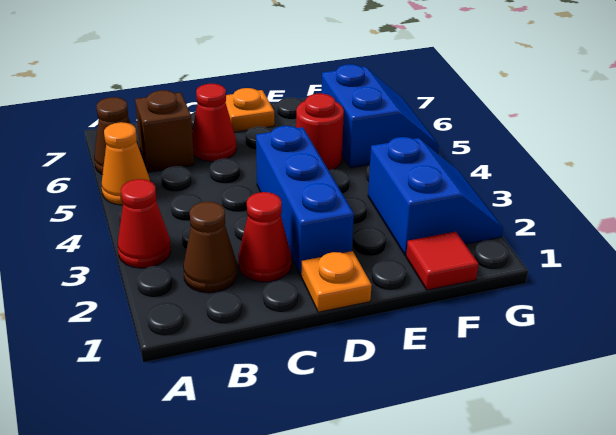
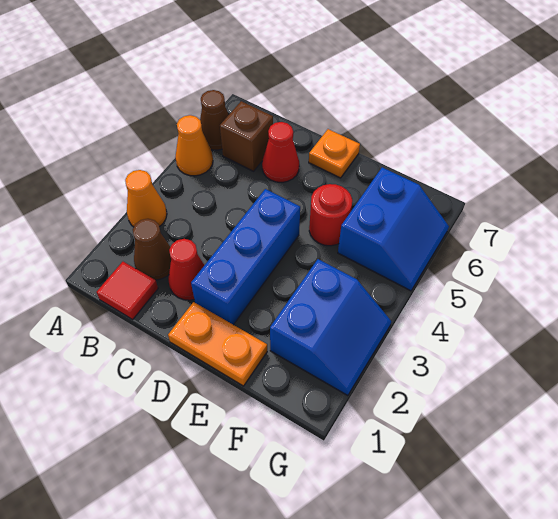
red 1x1 cone [118,179,171,268] -> orange 1x1 cone [125,170,167,227]
orange 1x1 plate [301,251,372,312] -> orange 1x2 plate [168,302,267,386]
red 1x1 tile [406,232,478,290] -> red 1x1 tile moved to [97,262,158,319]

